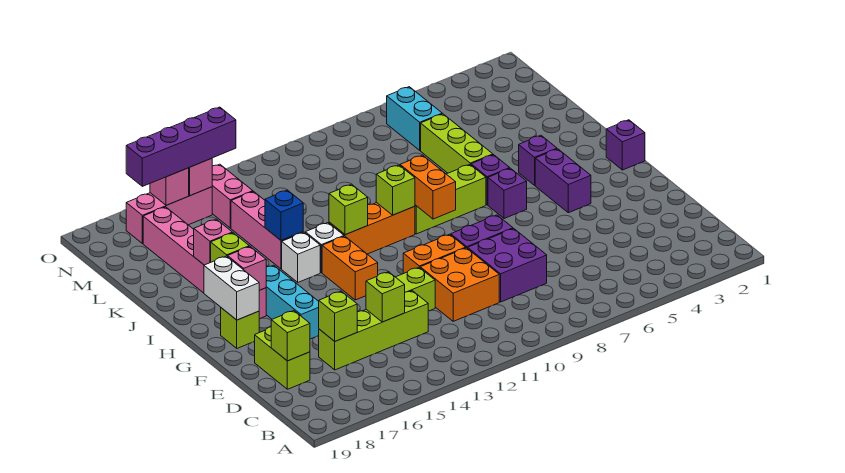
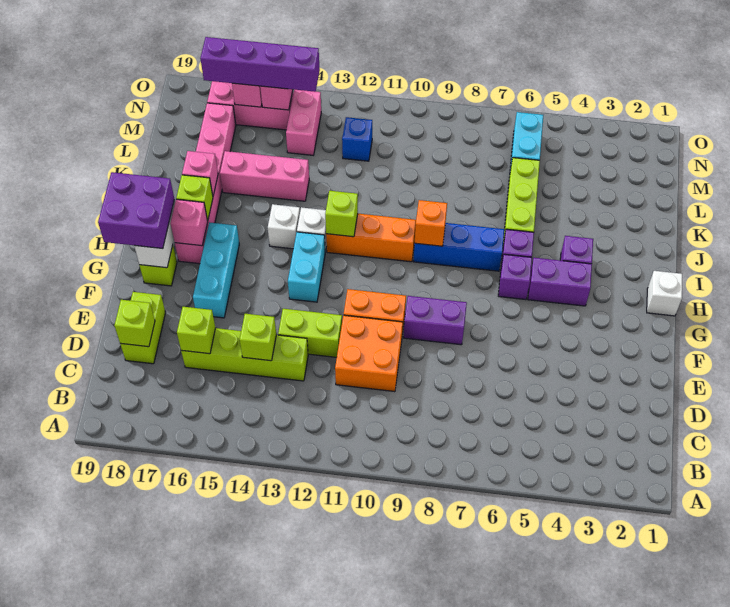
purple 2x2 brick [468,229,547,302] -> purple 2x2 brick moved to [98,172,174,249]
purple 1x2 brick [535,149,591,213] -> purple 1x2 brick turned to [528,258,592,306]
orange 1x2 brick [322,236,378,300] -> cyan 1x2 brick [288,232,325,302]
purple 1x1 brick [606,120,645,170] -> white 1x1 brick [647,271,682,316]
orange 1x2 brick [400,155,456,219] -> orange 1x1 brick [415,200,447,246]
lime 1x3 brick [415,165,486,234] -> blue 1x3 brick [413,223,504,271]
lime 1x1 brick [376,165,415,215] -> none
pink 1x3 brick [231,192,303,269] -> pink 1x3 brick turned to [220,151,309,201]
blue 1x1 brick [265,190,303,240] -> blue 1x1 brick moved to [342,117,372,161]

